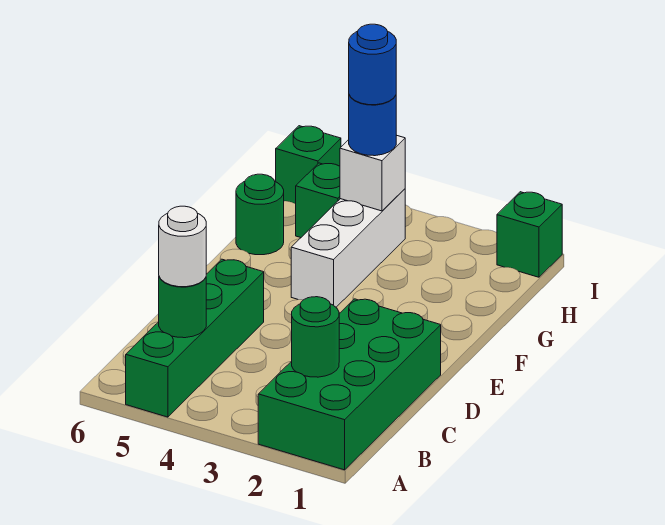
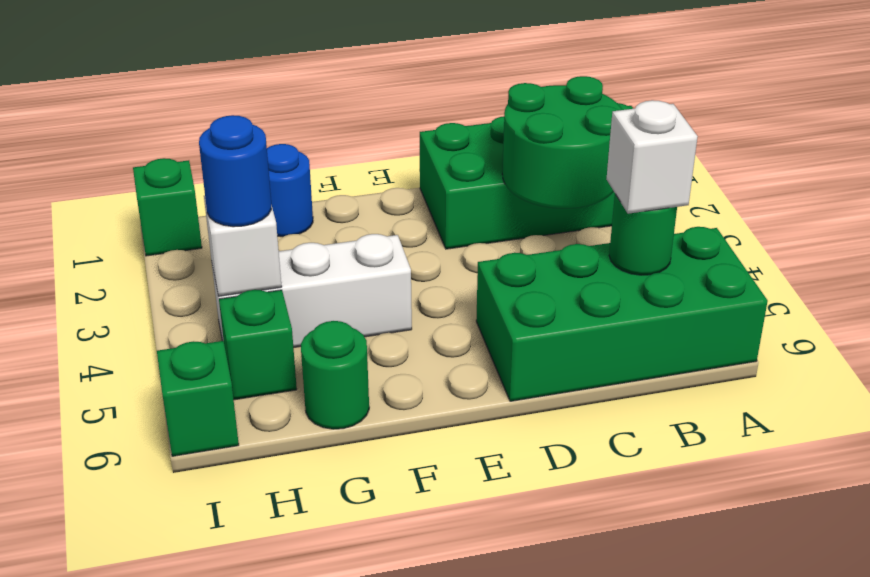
green 1x4 brick [126,259,264,417] -> green 2x4 brick [476,227,768,401]
green 1x1 round brick [292,297,339,377] -> green 2x2 round brick [502,76,622,208]
white 1x1 round brick [159,206,206,287] -> white 1x1 brick [606,100,698,214]
blue 1x1 round brick [349,24,396,105] -> blue 1x1 round brick moved to [267,144,313,237]

